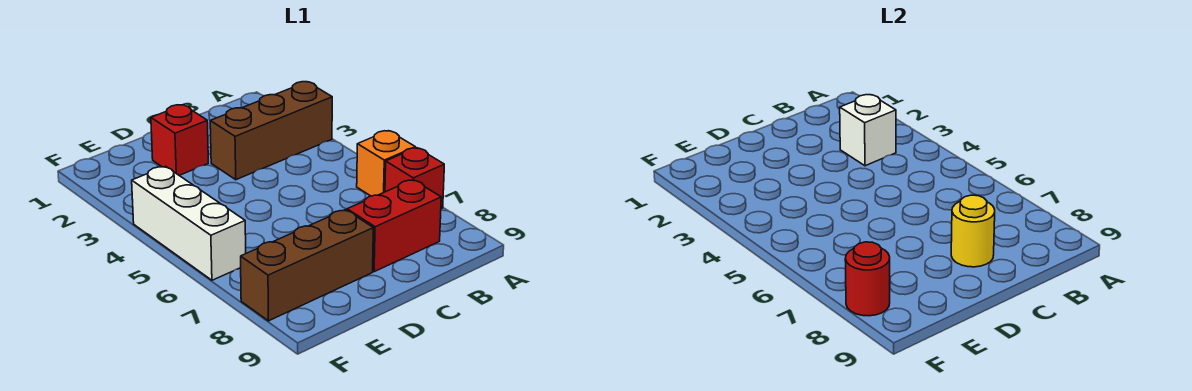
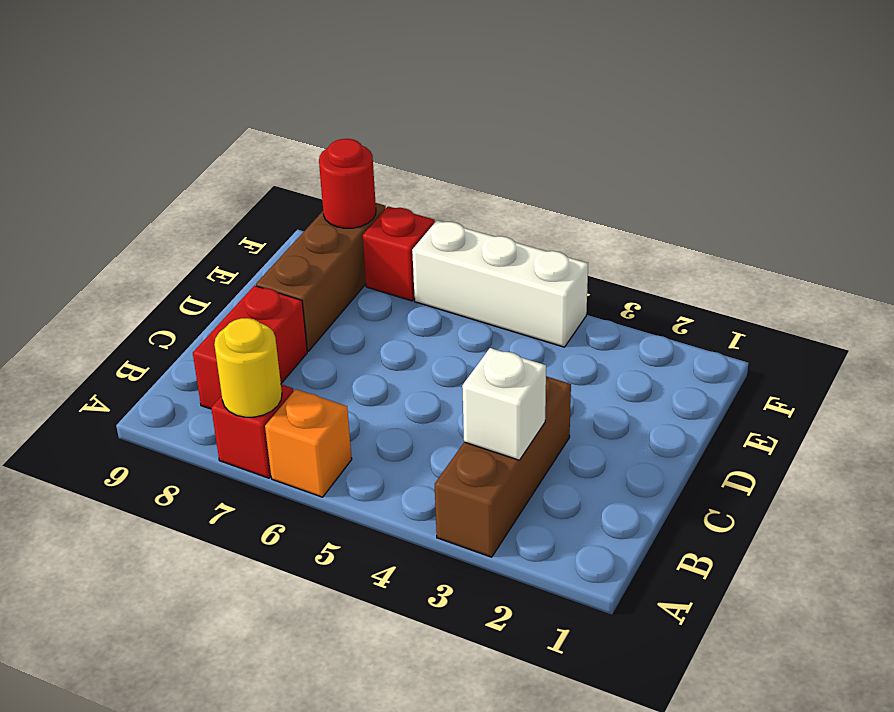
yellow 1x1 round brick [951,195,995,267] -> yellow 1x1 round brick moved to [214,318,282,417]
red 1x1 brick [151,105,208,176] -> red 1x1 brick moved to [363,206,435,301]

